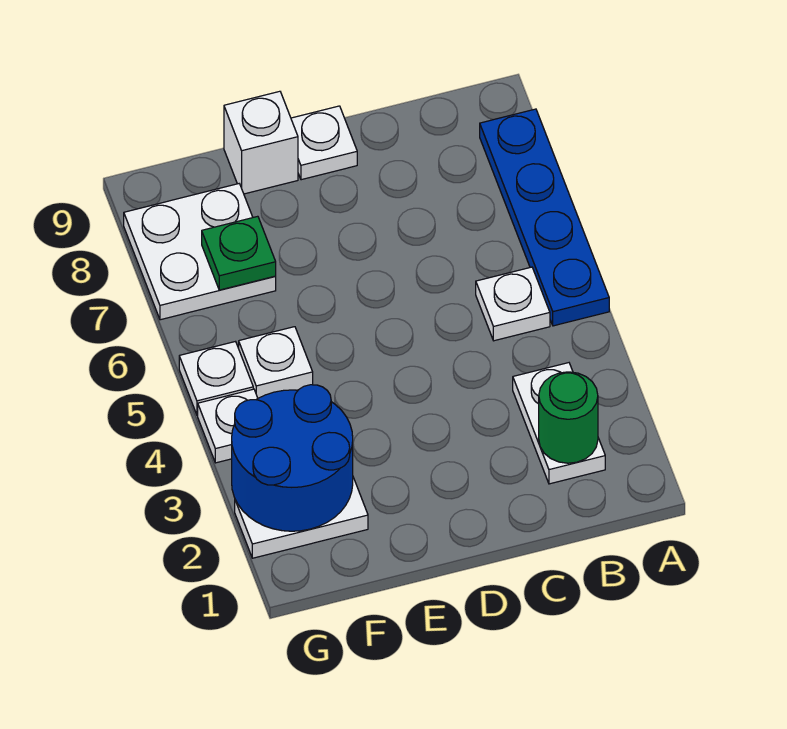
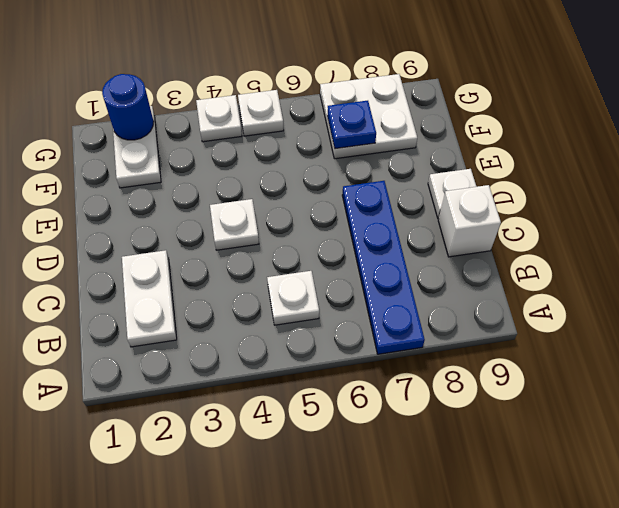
blue 1x4 plate [480,109,609,326] -> blue 1x4 plate turned to [342,181,425,354]
white 1x2 plate [513,363,605,484] -> white 1x2 plate turned to [122,250,177,347]
green 1x1 round brick [539,372,598,463] -> none
white 1x1 brick [224,91,298,194] -> white 1x1 brick moved to [438,185,501,257]
blue 2x2 round brick [232,385,353,531] -> blue 1x1 round brick [102,74,154,140]
white 1x1 plate [239,327,313,398] -> white 1x1 plate moved to [210,199,259,250]
green 1x1 plate [202,216,276,290] -> blue 1x1 plate [327,101,376,149]

